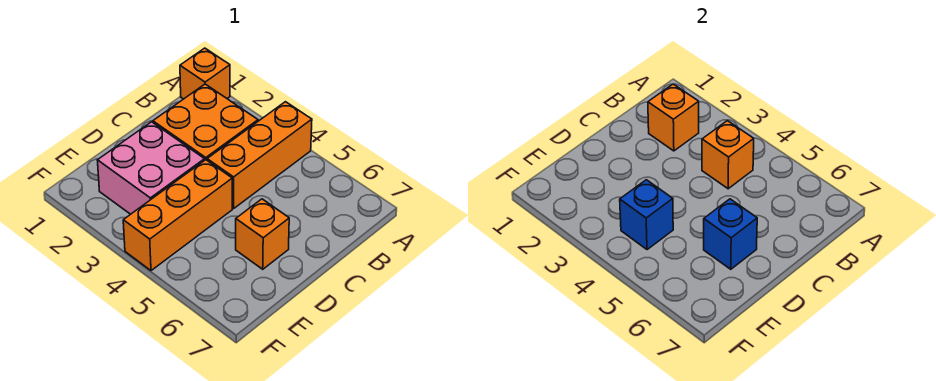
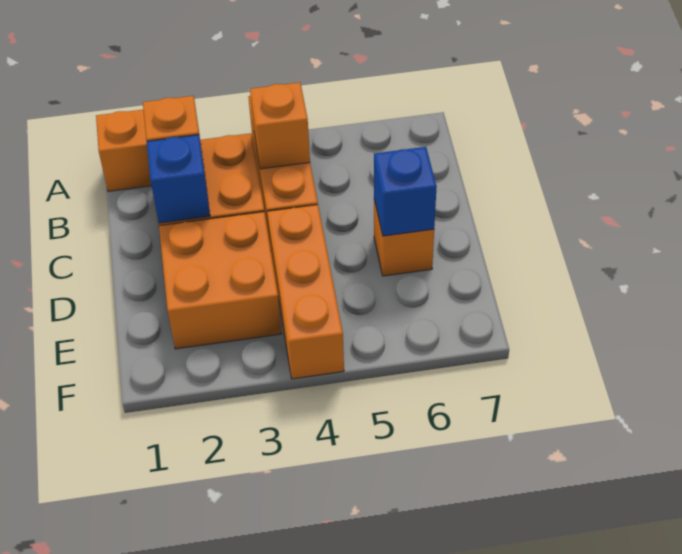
pink 2x2 brick [97,122,205,214] -> orange 2x2 brick [159,212,282,349]
blue 1x1 brick [620,180,673,250] -> blue 1x1 brick moved to [147,135,210,223]

